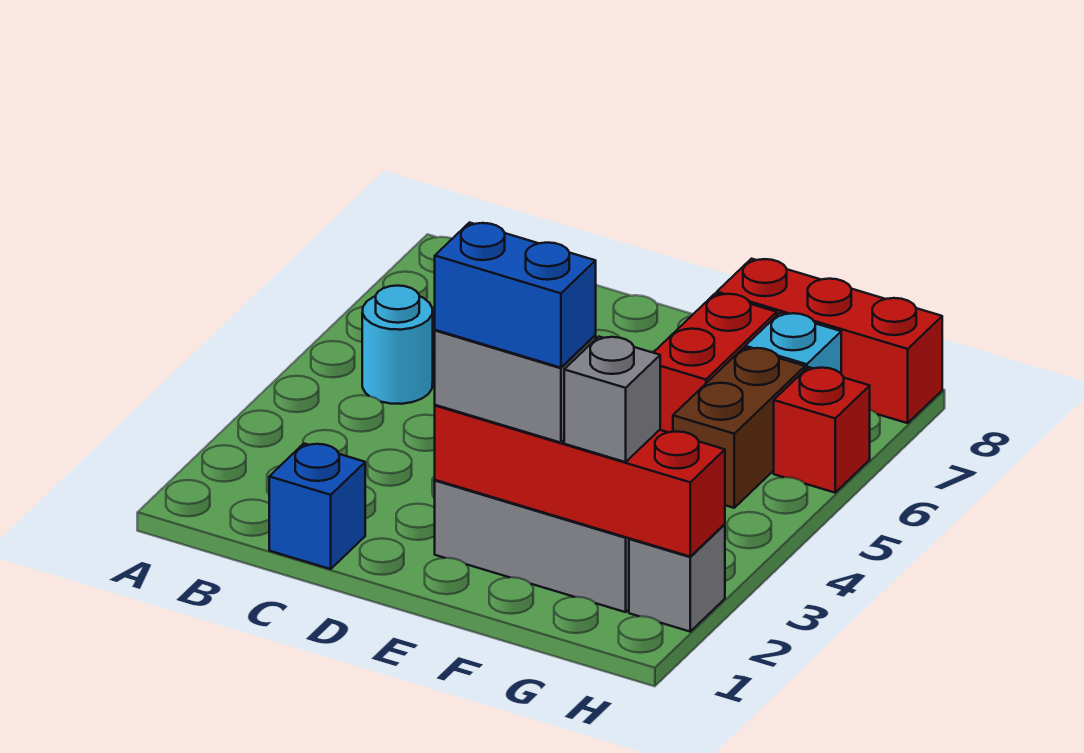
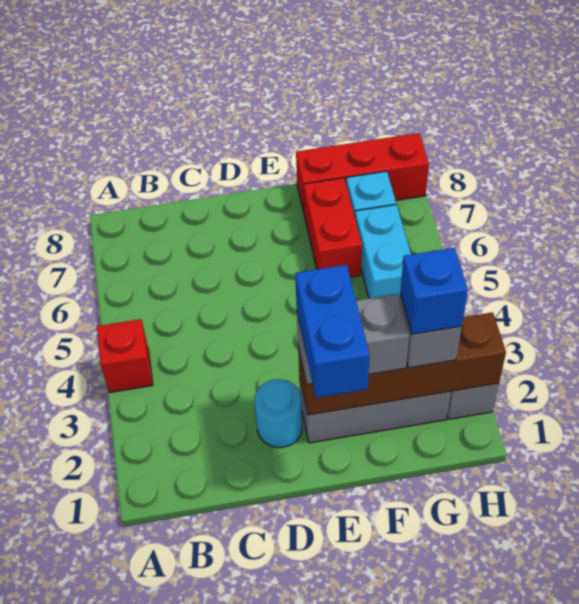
cyan 1x1 round brick [362,286,433,404] -> cyan 1x1 round brick moved to [255,379,302,447]
blue 1x1 brick [269,444,365,569] -> blue 1x1 brick moved to [400,248,468,334]
red 1x4 brick [435,405,725,556] -> brown 1x4 brick [298,312,506,415]
blue 1x2 brick [435,223,596,368] -> blue 1x2 brick turned to [295,265,370,398]
brown 1x2 brick [673,348,805,508] -> cyan 1x2 brick [355,205,411,299]
red 1x1 brick [774,367,870,493] -> red 1x1 brick moved to [97,319,153,393]

